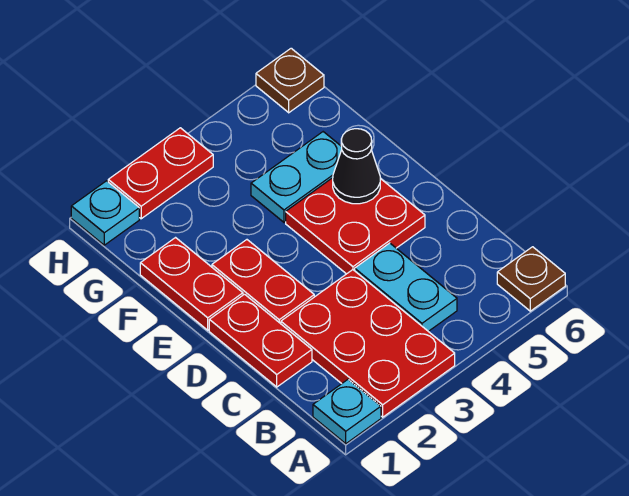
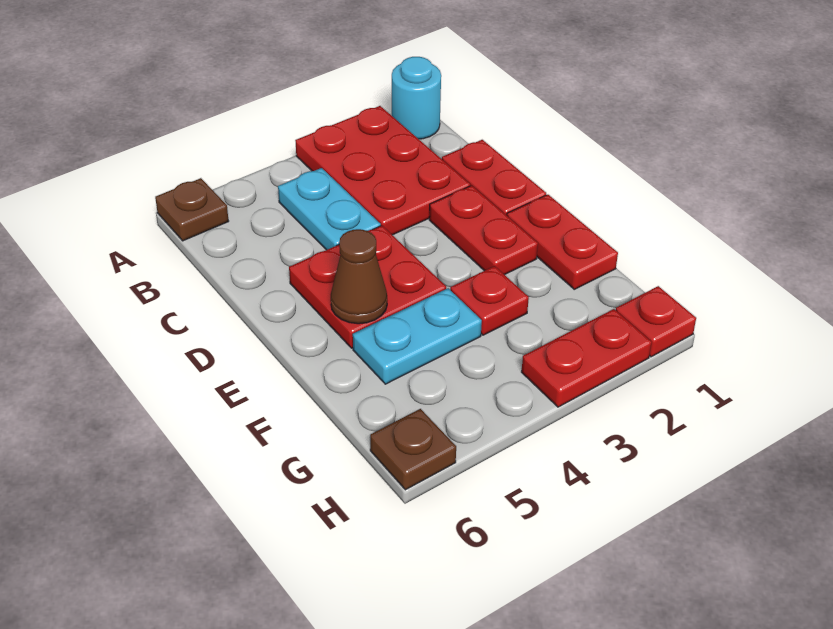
cyan 1x1 plate [313,380,381,444] -> cyan 1x1 round brick [392,57,441,139]
black 1x1 cone [333,129,380,204] -> brown 1x1 cone [331,229,387,324]
none -> red 1x1 plate [450,266,529,335]
cyan 1x1 plate [71,181,139,245] -> red 1x1 plate [616,286,696,357]

